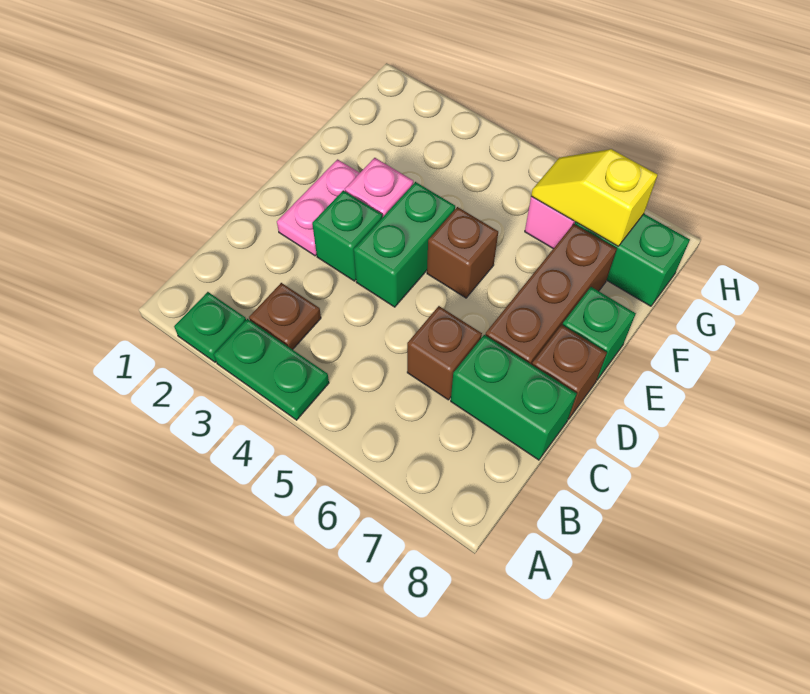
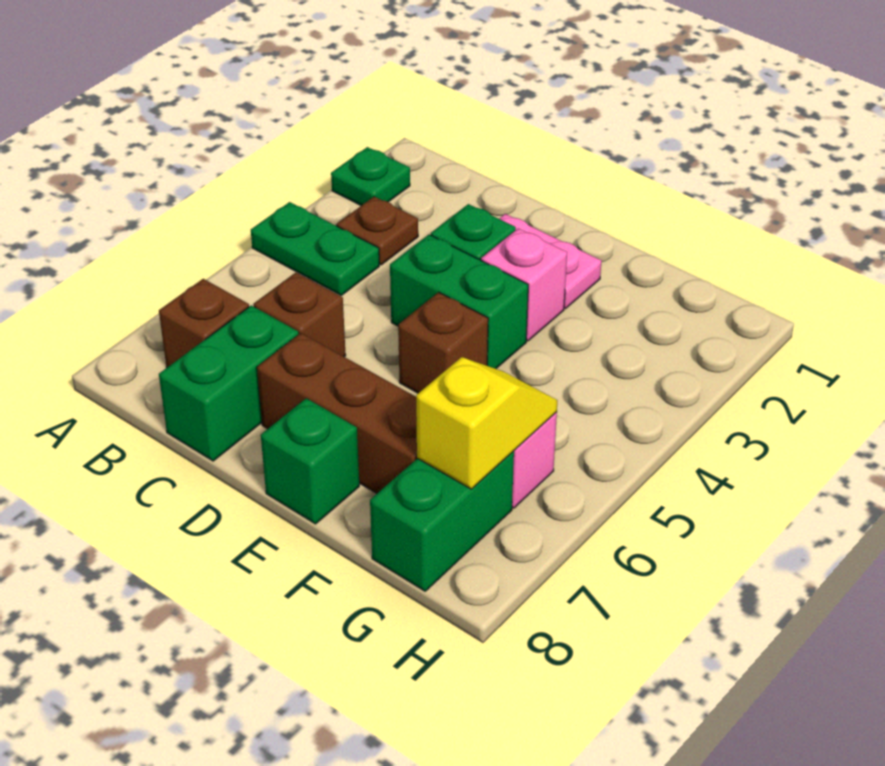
green 1x2 plate [214,319,329,420] -> green 1x2 plate turned to [251,202,379,295]
brown 1x1 brick [532,325,607,419] -> brown 1x1 brick moved to [159,279,249,368]

